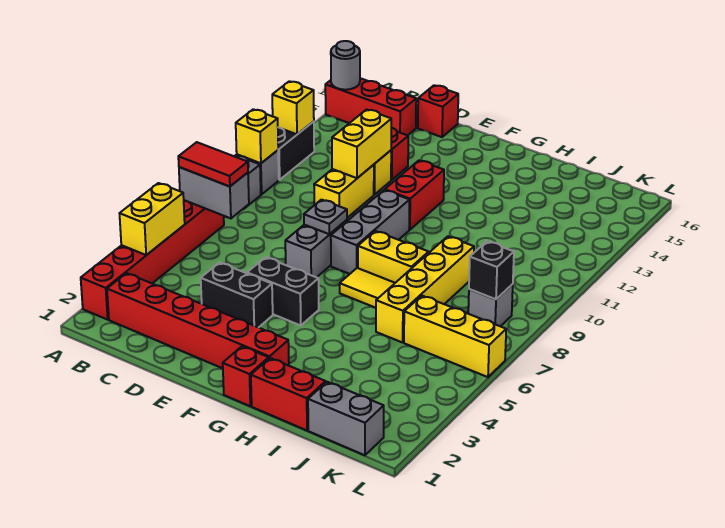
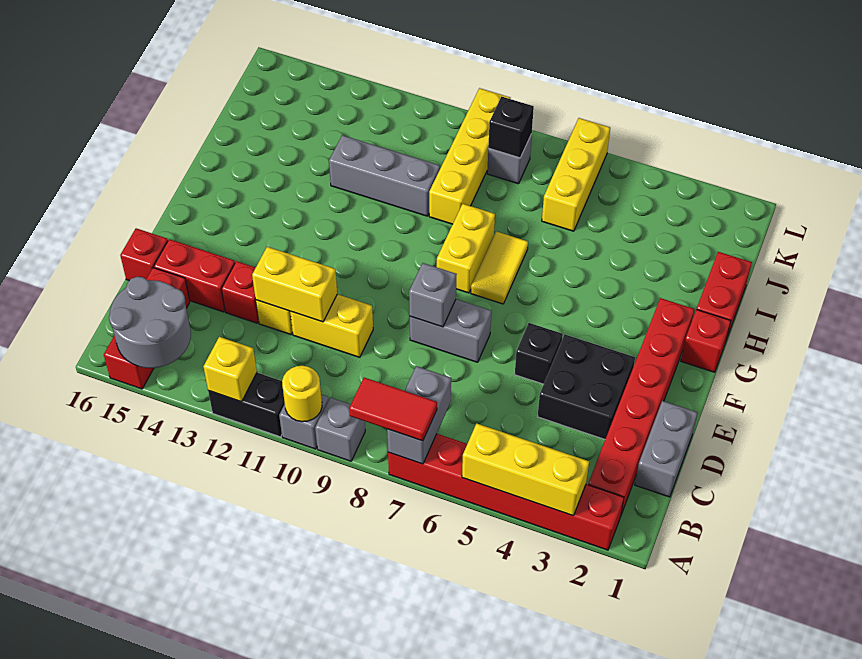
yellow 1x2 brick [119,183,185,255] -> yellow 1x3 brick [462,423,589,516]
red 1x2 tile [178,142,248,187] -> red 1x2 tile turned to [349,378,437,441]
yellow 1x1 brick [236,109,278,163] -> yellow 1x1 round brick [282,366,322,422]
grey 1x1 round brick [331,41,360,90] -> grey 2x2 round brick [109,277,191,368]
black 1x2 brick [201,262,273,328] -> black 2x2 brick [538,335,635,439]
black 1x2 brick [247,257,319,326] -> black 1x1 brick [515,323,563,384]
grey 1x1 plate [304,200,347,234] -> grey 1x1 brick [409,263,457,327]
grey 1x3 brick [331,190,409,274] -> grey 1x3 brick moved to [329,135,440,216]
red 1x2 brick [385,161,444,230] -> red 1x2 brick moved to [154,239,235,312]
yellow 1x4 brick [376,236,474,343] -> yellow 1x4 brick turned to [429,88,510,224]
grey 1x2 brick [308,382,384,455] -> grey 1x2 brick moved to [635,401,697,497]

